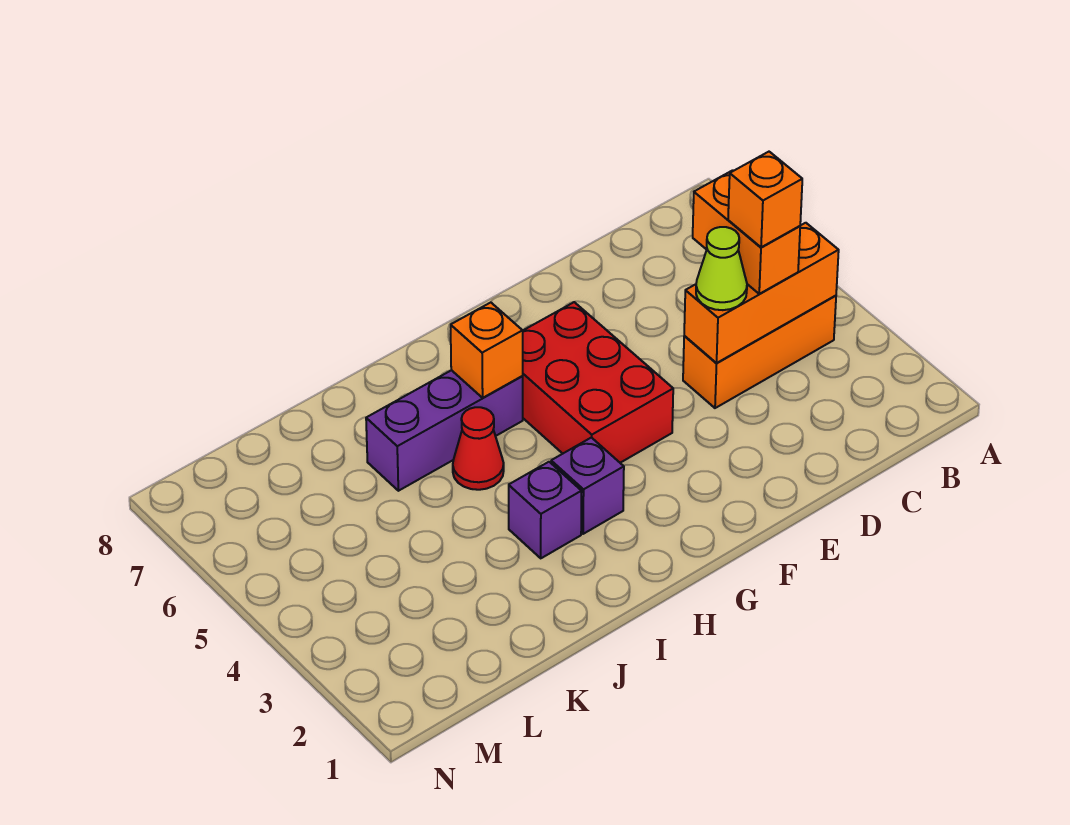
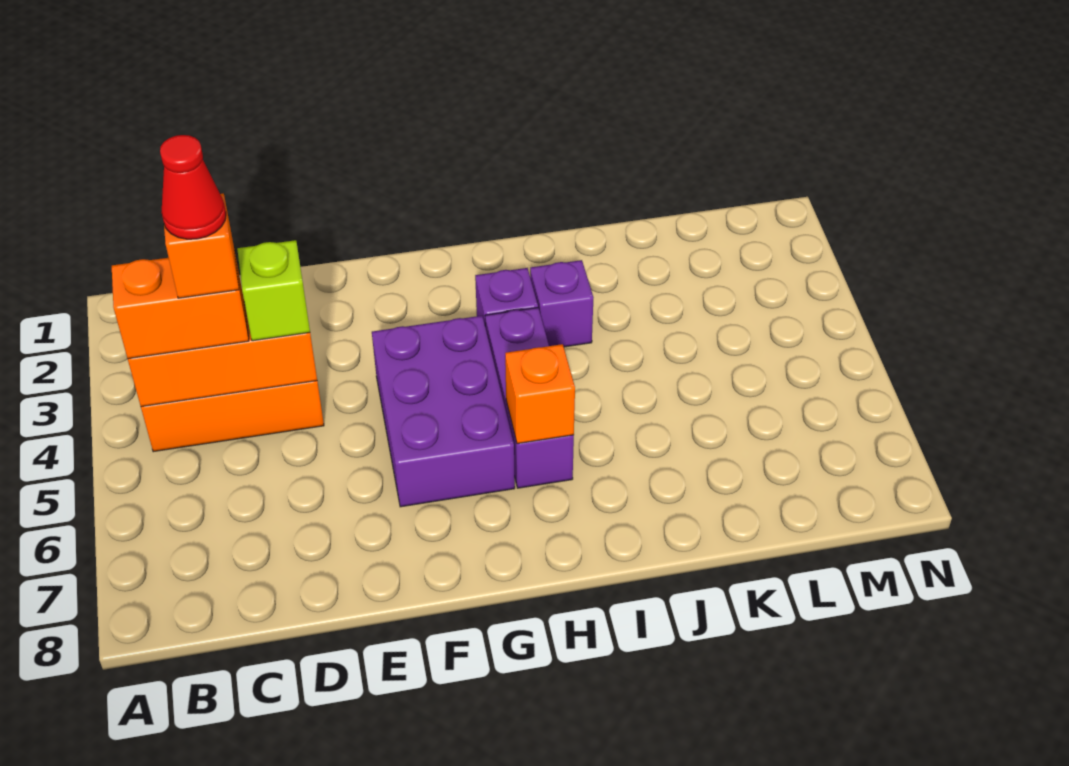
orange 1x2 brick [693,170,800,294] -> orange 1x2 brick turned to [112,255,249,359]
lime 1x1 cone [696,227,747,310] -> lime 1x1 brick [237,240,310,341]
red 2x3 brick [523,302,673,463] -> purple 2x3 brick [372,316,515,507]
purple 1x3 brick [366,370,523,491] -> purple 1x3 brick turned to [485,308,574,488]
red 1x1 cone [453,407,504,490] -> red 1x1 cone moved to [160,135,226,239]

